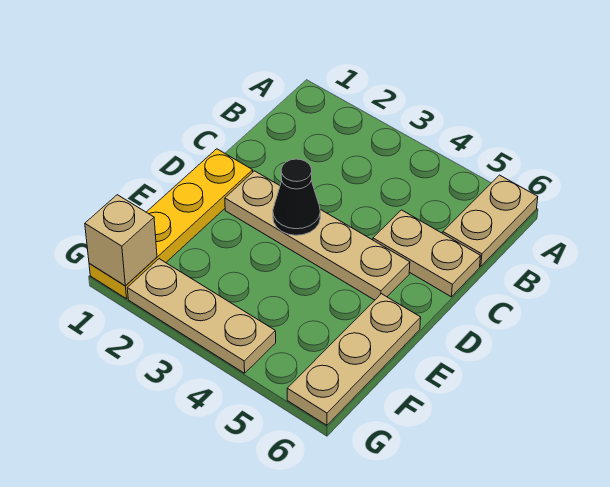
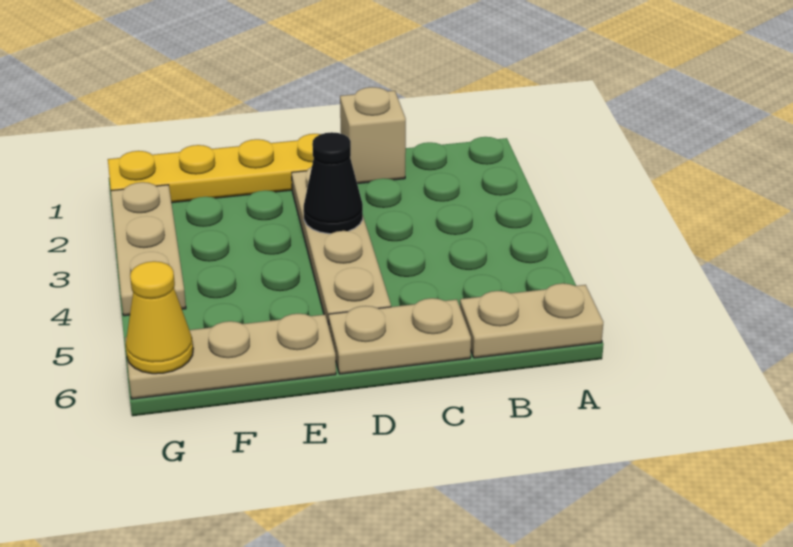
tan 1x2 plate [373,210,480,297] -> tan 1x2 plate turned to [329,298,471,374]
tan 1x1 brick [85,195,157,286] -> tan 1x1 brick moved to [340,87,406,184]
none -> yellow 1x1 cone [126,261,193,374]

